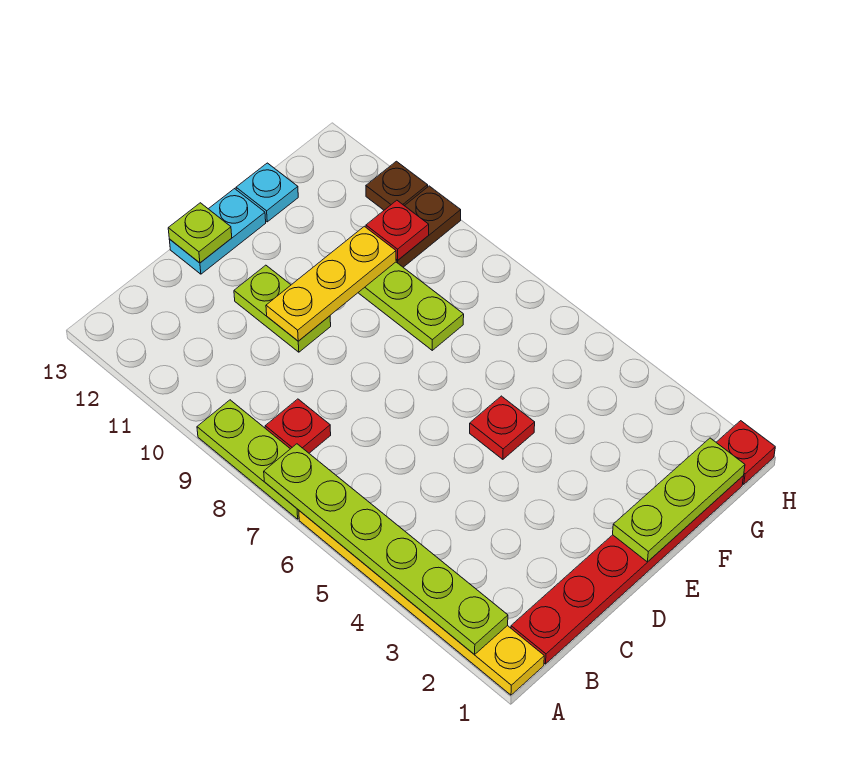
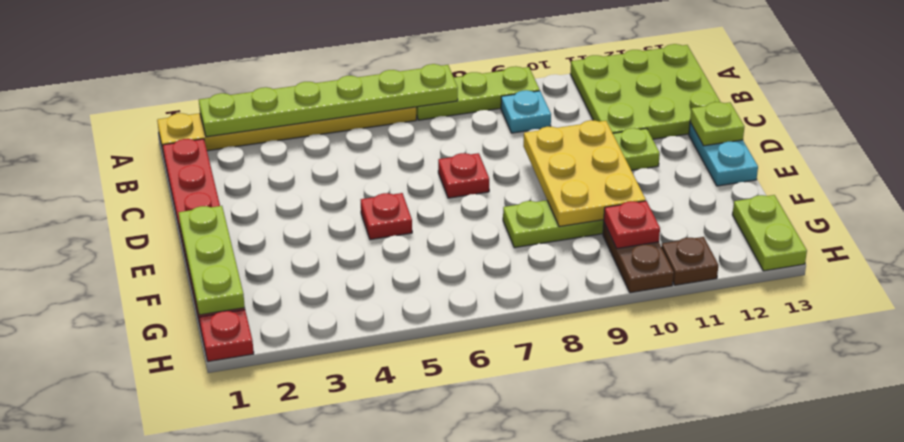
none -> lime 3x3 plate [570,44,720,139]
red 1x1 plate [265,399,331,453] -> red 1x1 plate moved to [438,153,489,198]
yellow 1x3 plate [266,226,396,341] -> yellow 2x3 plate [524,120,646,227]
cyan 1x1 plate [236,163,298,222] -> cyan 1x1 plate moved to [501,90,551,133]
none -> lime 1x2 plate [732,195,807,271]

